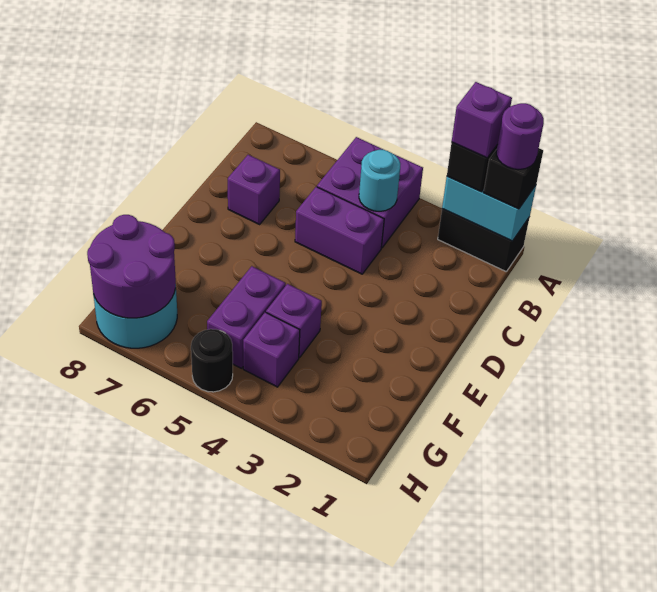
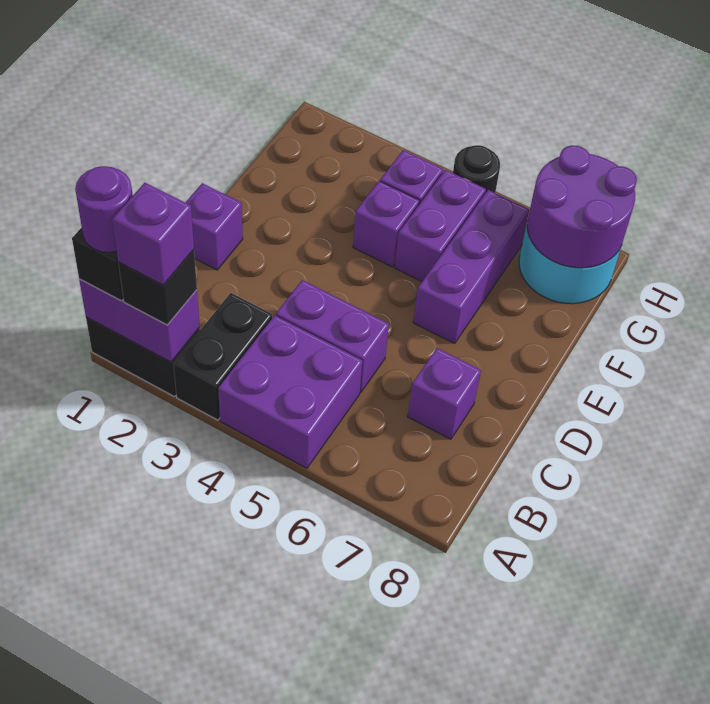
cyan 1x2 brick [442,177,536,241] -> purple 1x2 brick [79,279,200,362]
none -> black 1x2 brick [173,293,272,420]
cyan 1x1 round brick [359,150,400,211] -> none
none -> purple 1x1 brick [185,183,243,270]
none -> purple 1x3 brick [413,190,529,343]

